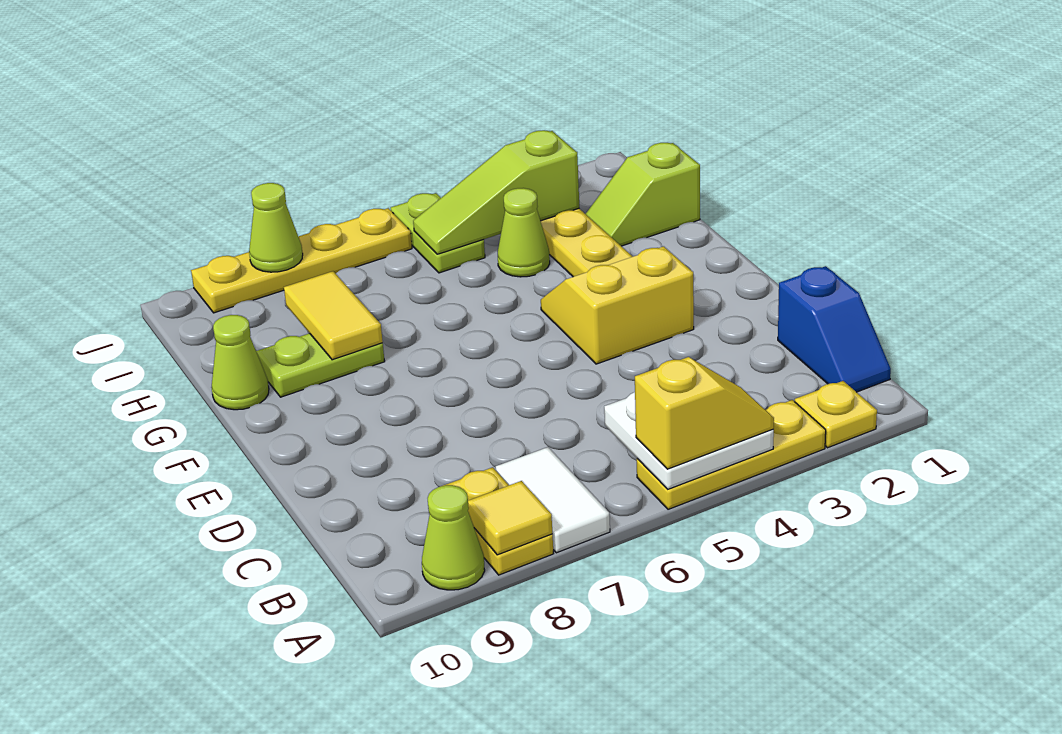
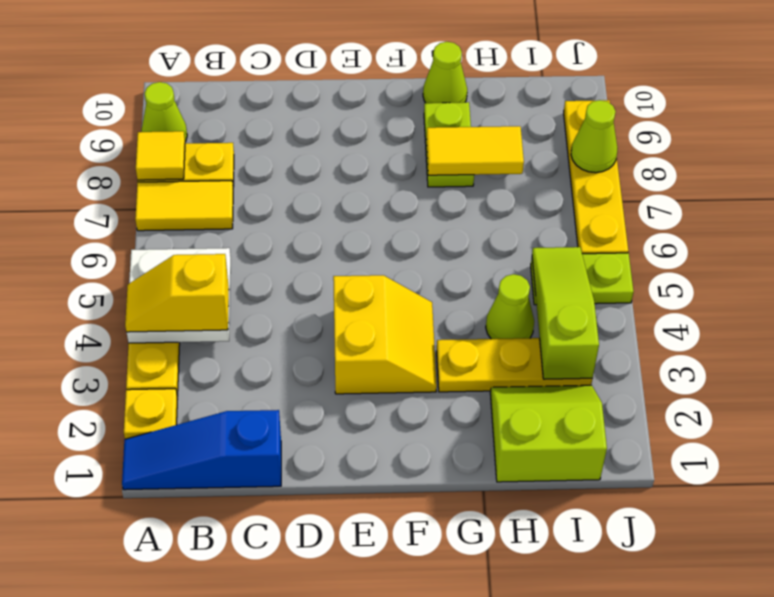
yellow 1x2 slope [635,357,774,469] -> yellow 1x2 slope turned to [125,254,229,332]
white 1x2 tile [496,447,610,553] -> yellow 1x2 tile [135,181,233,231]
blue 1x2 slope [778,266,891,392] -> blue 1x3 slope [122,410,281,490]
lime 1x2 slope [586,143,700,246] -> lime 2x2 slope [490,385,607,482]

